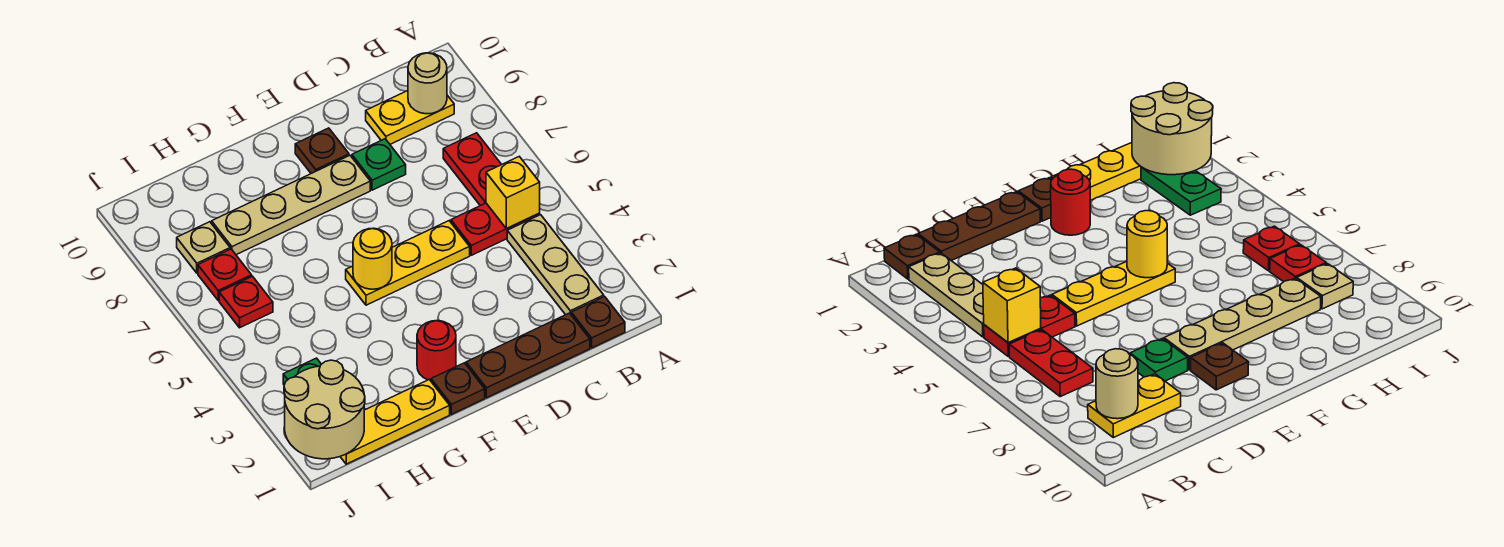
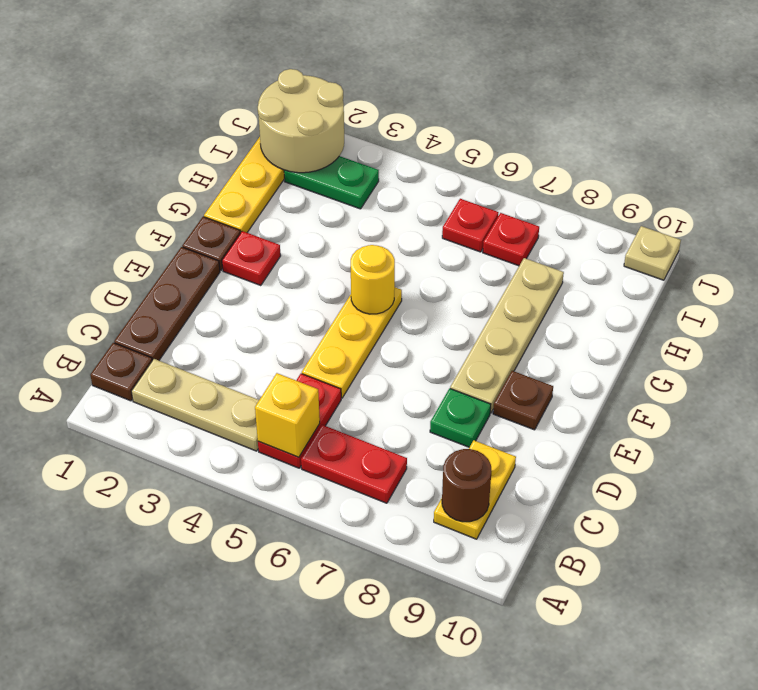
tan 1x1 round brick [408,53,447,114] -> brown 1x1 round brick [442,449,491,522]
red 1x1 round brick [417,321,456,381] -> red 1x1 plate [222,231,281,285]
tan 1x1 plate [177,222,230,273] -> tan 1x1 plate moved to [624,226,681,280]

